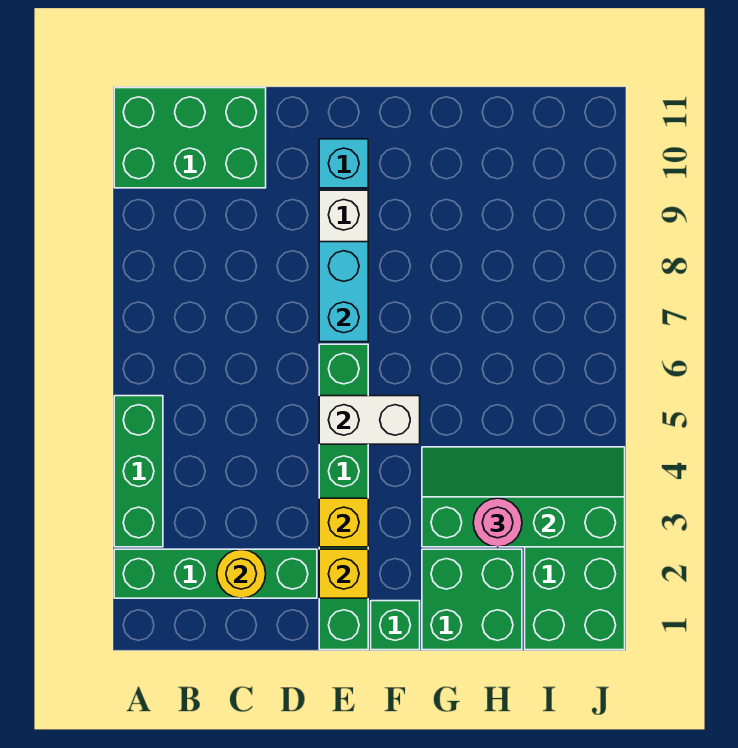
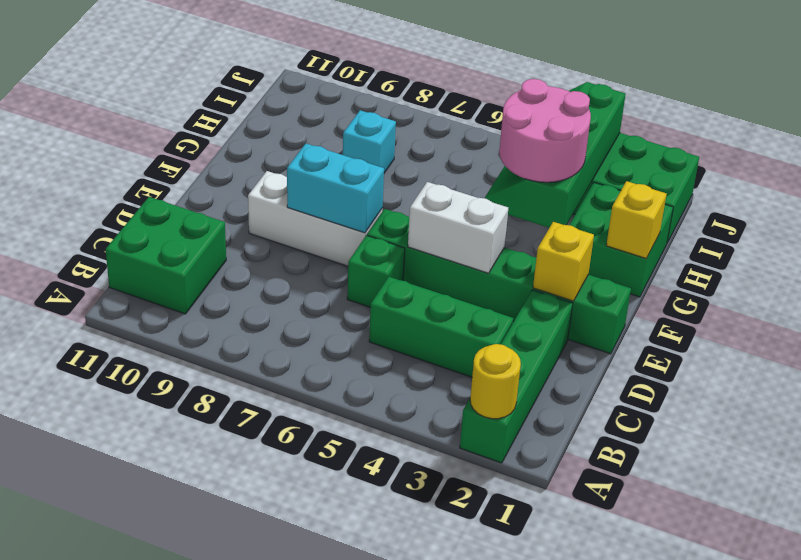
green 1x3 brick [114,396,163,547] -> green 1x3 brick moved to [369,277,513,377]
green 2x3 brick [114,88,266,188] -> green 2x2 brick [106,197,226,314]
yellow 1x1 round brick [217,549,266,598] -> yellow 1x1 round brick moved to [470,344,521,419]
yellow 1x1 brick [319,498,368,547] -> yellow 1x1 brick moved to [606,181,666,258]
white 1x2 brick [319,396,420,444] -> white 1x2 brick turned to [408,182,508,273]
cyan 1x1 brick [319,139,368,188] -> cyan 1x1 brick moved to [343,110,396,173]
green 1x1 brick [371,601,420,650] -> green 1x1 brick moved to [347,235,405,308]
pink 1x1 round brick [473,498,522,547] -> pink 2x2 round brick [499,79,591,182]

